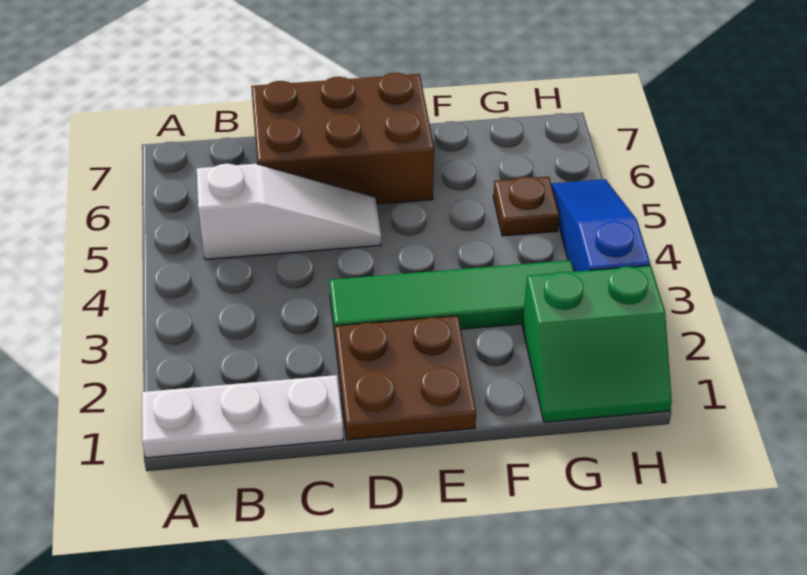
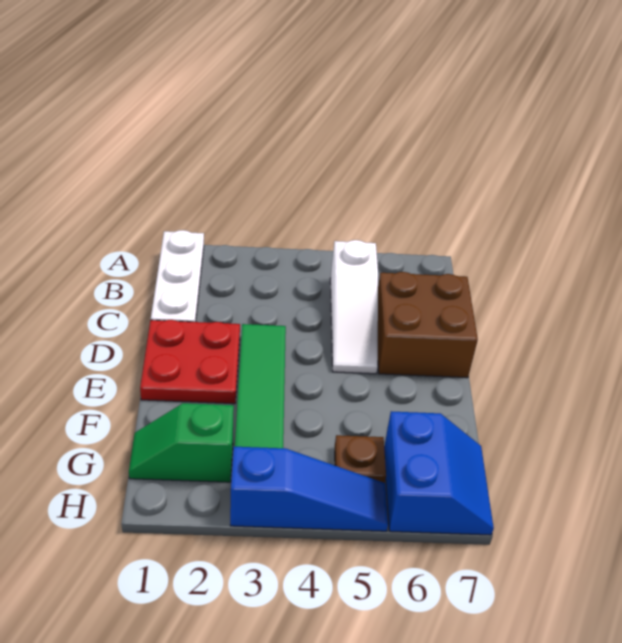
brown 2x3 brick [251,73,434,204] -> brown 2x2 brick [378,272,478,378]
brown 2x2 plate [335,316,476,440] -> red 2x2 plate [140,320,240,404]
green 2x2 slope [522,265,672,422] -> green 1x2 slope [129,403,234,482]
none -> blue 2x2 slope [384,411,494,535]

